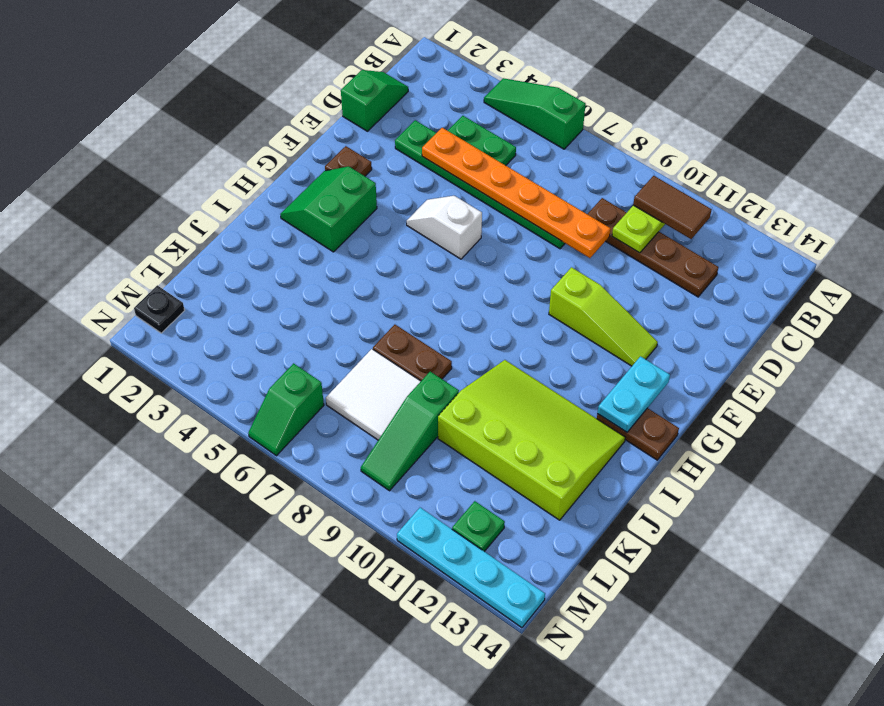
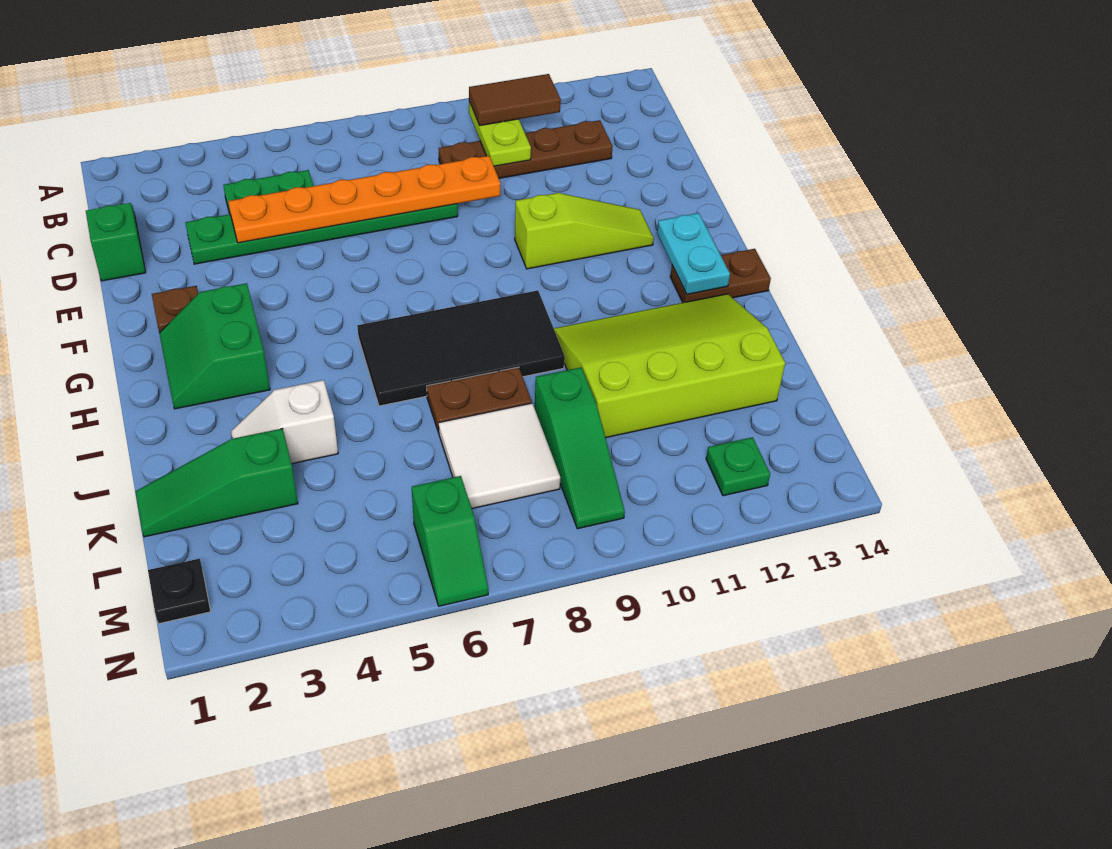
green 1x3 slope [484,78,586,149] -> green 1x3 slope moved to [136,429,298,537]
white 1x2 slope [407,196,482,259] -> white 1x2 slope moved to [231,380,338,464]
none -> black 2x4 tile [357,290,565,406]
cyan 1x4 plate [397,508,545,628] -> none

